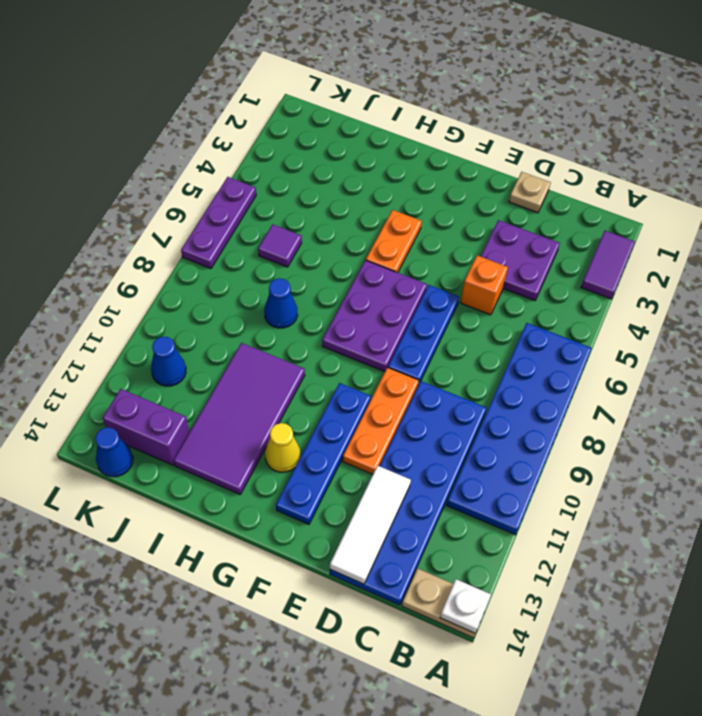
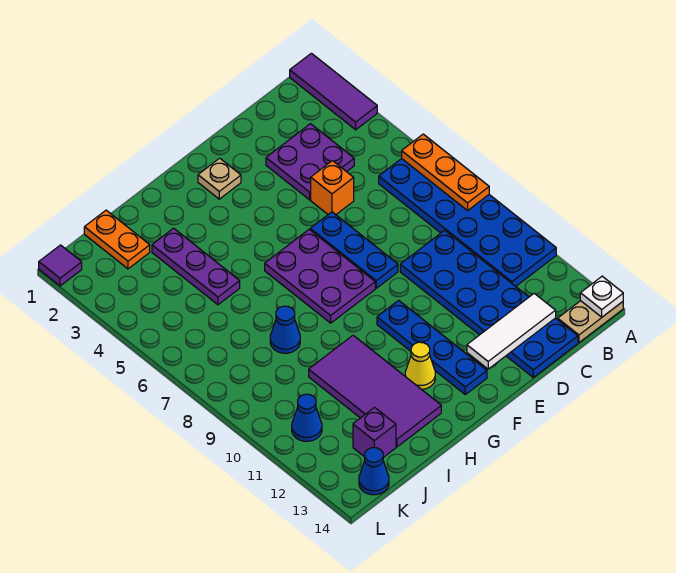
purple 1x2 tile [581,231,635,299] -> purple 1x3 tile [290,53,377,130]
tan 1x1 plate [509,172,551,213] -> tan 1x1 plate moved to [198,158,241,199]
white 1x3 tile [330,466,411,584] -> white 1x3 tile turned to [467,293,556,369]
orange 1x3 plate [343,367,419,474] -> orange 1x3 plate moved to [402,134,489,211]
orange 1x2 plate [366,210,422,273] -> orange 1x2 plate moved to [84,210,150,269]
purple 1x1 tile [258,224,302,267] -> purple 1x1 tile moved to [39,245,82,286]
purple 1x2 brick [103,389,189,465] -> purple 1x1 brick [353,407,396,457]
purple 1x3 plate [181,177,256,269] -> purple 1x3 plate moved to [152,228,240,305]

